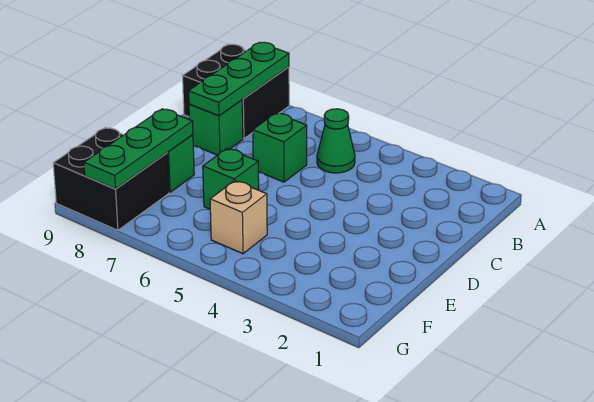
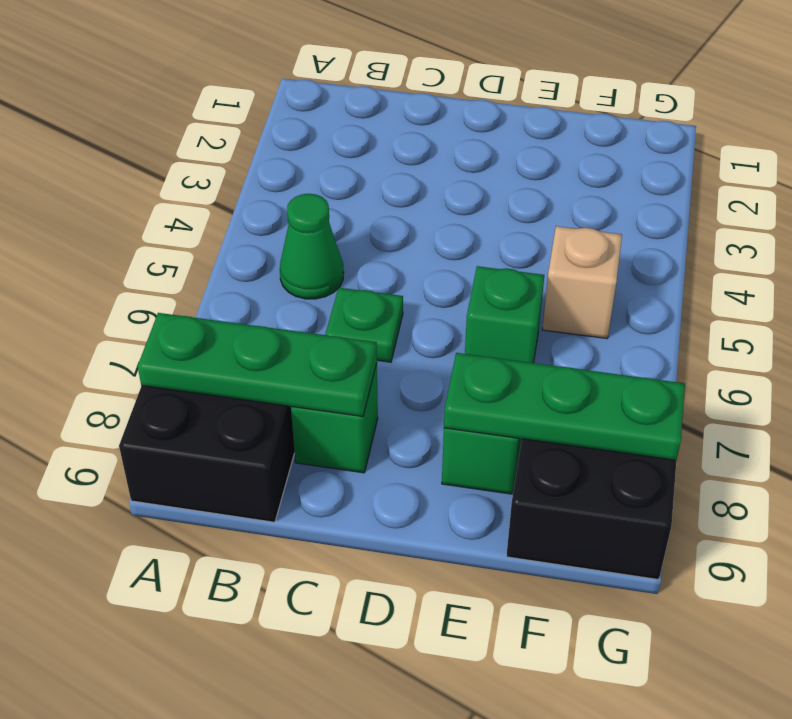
green 1x1 brick [253,113,307,182] -> green 1x1 plate [325,288,403,362]

